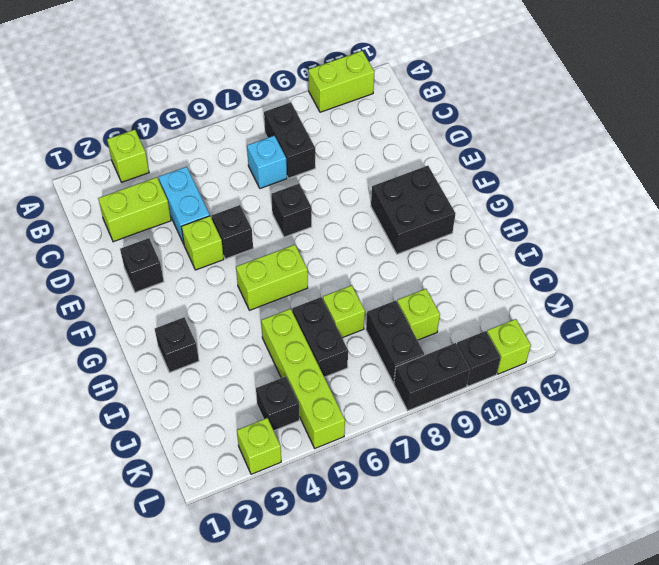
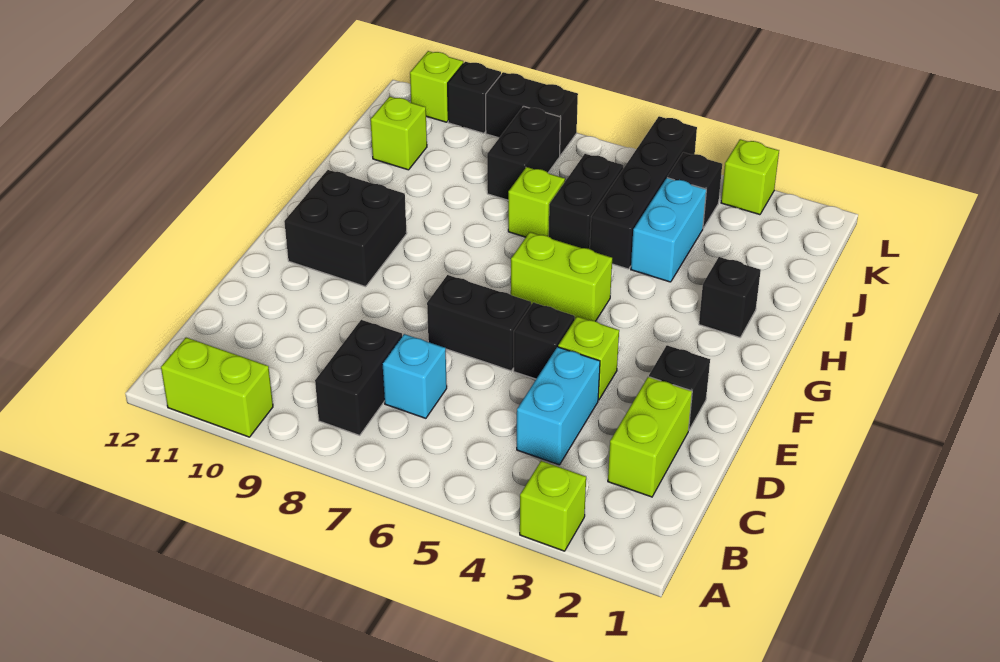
lime 1x2 brick [98,177,171,242] -> lime 1x2 brick turned to [608,377,692,497]
black 1x1 brick [271,184,312,237] -> black 1x2 brick [427,275,531,371]
none -> cyan 1x2 brick [631,178,706,282]
lime 1x4 brick [261,309,345,448] -> black 1x4 brick [590,116,697,269]
lime 1x1 brick [397,289,440,340] -> lime 1x1 brick moved to [371,97,427,170]

